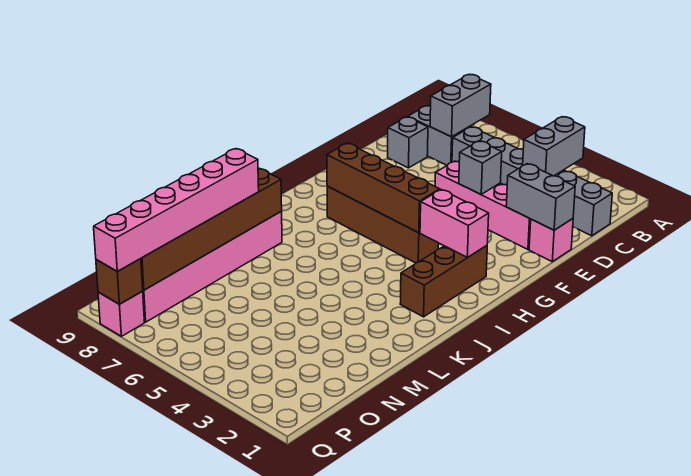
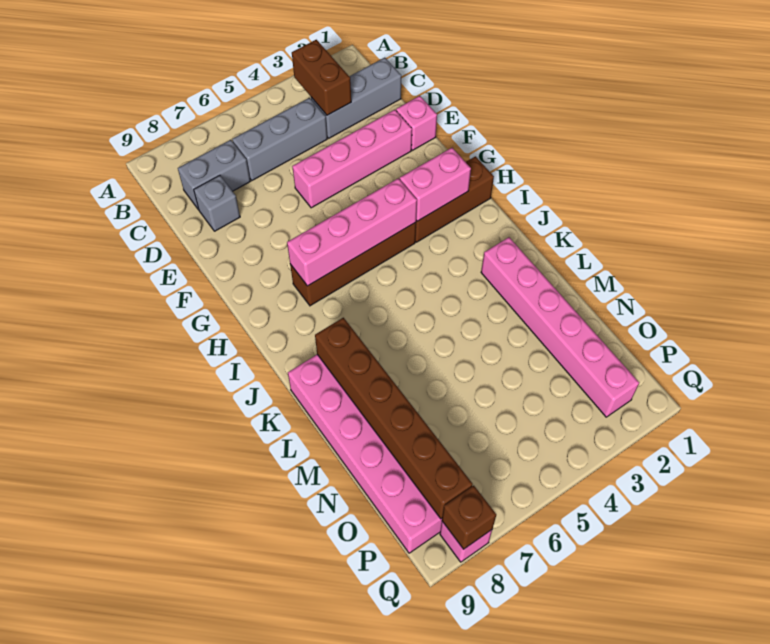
grey 1x2 brick [523,117,585,176] -> brown 1x2 brick [292,40,351,115]
grey 1x2 brick [430,74,491,137] -> none
grey 1x2 brick [506,164,575,230] -> none
grey 1x1 brick [459,141,502,194] -> none
brown 1x3 brick [400,246,487,317] -> brown 1x3 brick turned to [415,156,494,242]
brown 1x4 brick [327,143,440,233] -> pink 1x4 brick [287,178,417,286]
pink 1x6 brick [94,149,259,271] -> pink 1x6 brick moved to [481,237,639,417]

